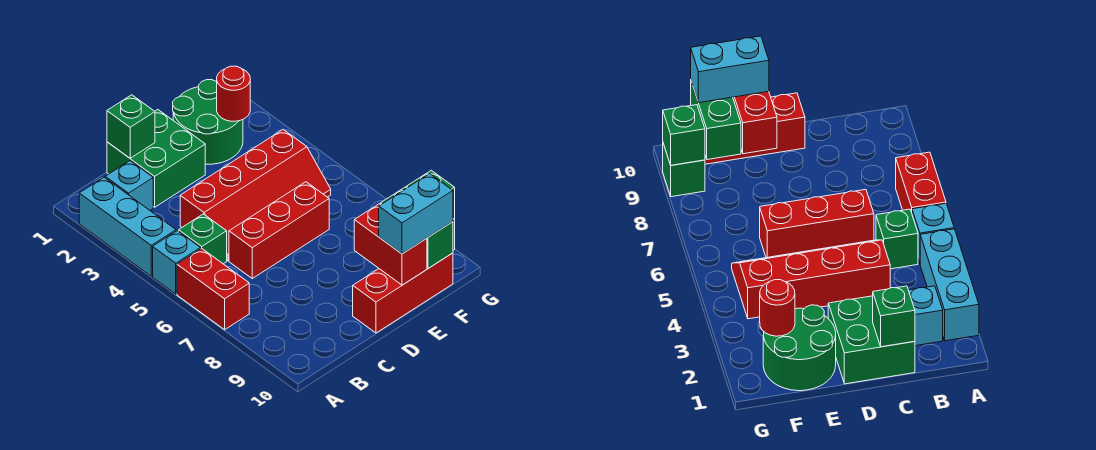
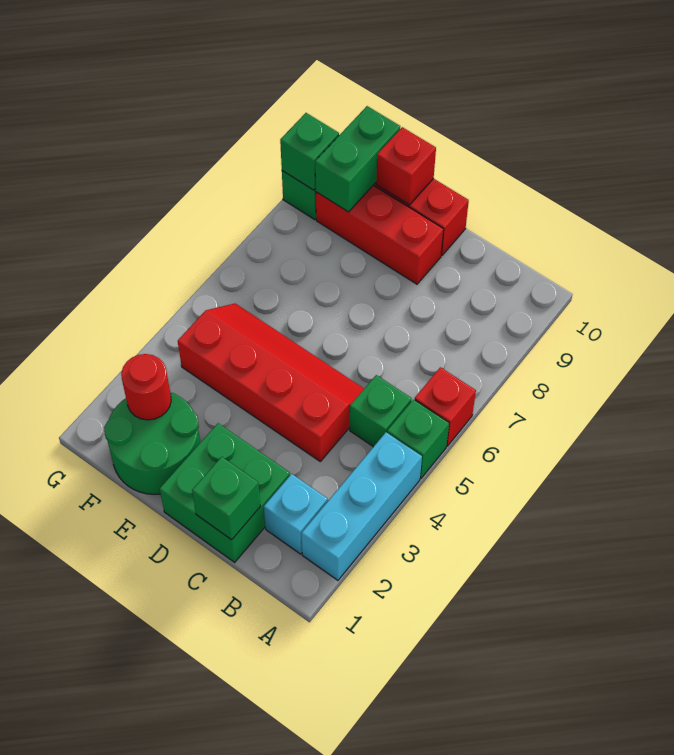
cyan 1x1 brick [153,231,201,294] -> green 1x1 brick [387,400,449,478]
red 1x2 brick [177,248,249,330] -> red 1x1 brick [415,367,476,446]
red 1x3 brick [229,182,329,278] -> red 1x3 brick moved to [316,185,444,284]
red 1x2 brick [354,204,427,285] -> red 1x1 brick [376,127,436,205]
cyan 1x2 brick [379,174,453,254] -> none

